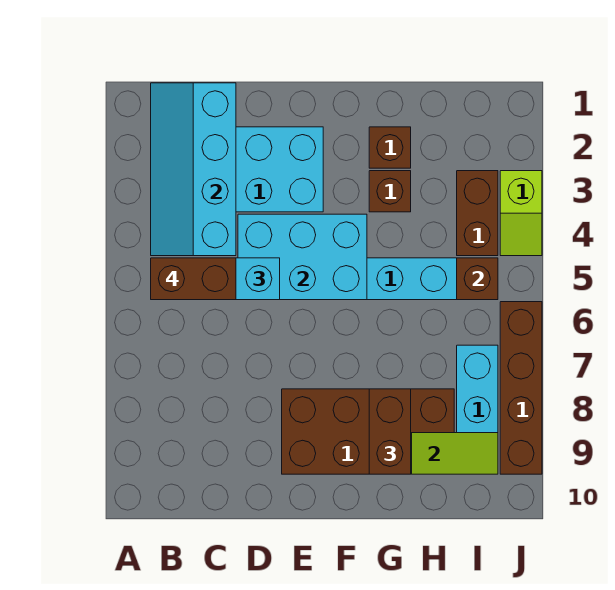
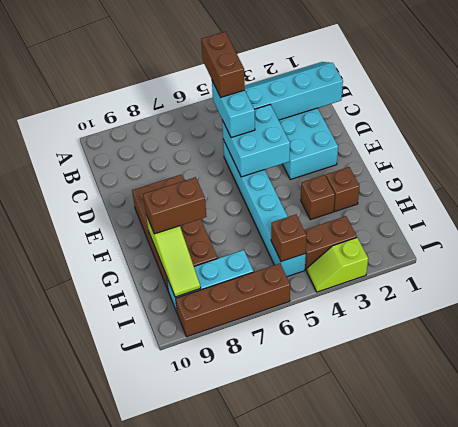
cyan 2x3 brick [238,214,367,300] -> cyan 2x2 brick [222,105,290,177]

